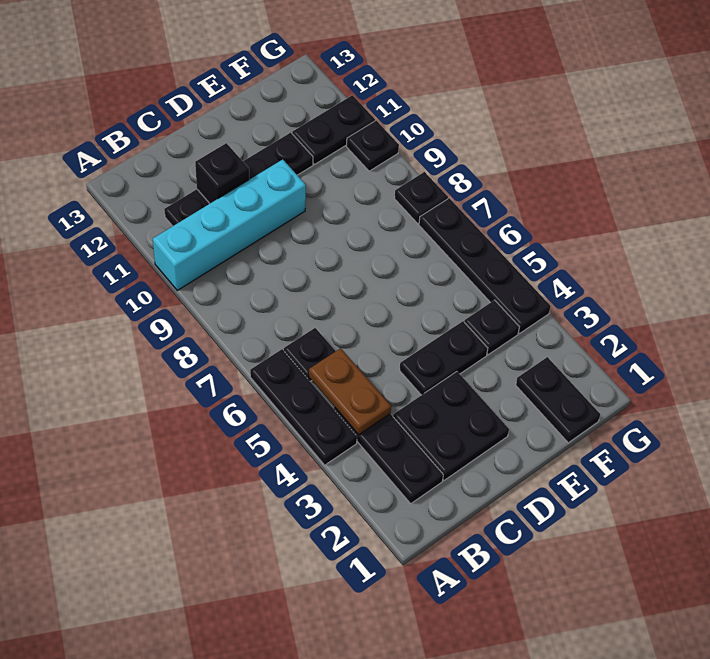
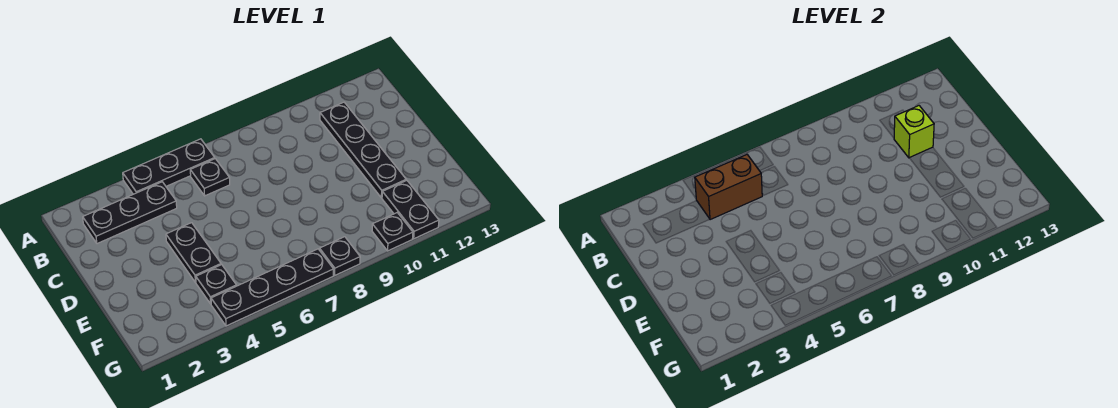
cyan 1x4 brick [153,159,306,290] -> none
brown 1x2 plate [309,348,391,435] -> brown 1x2 brick [695,154,762,220]
black 2x2 plate [393,372,509,480] -> none
black 1x1 brick [195,143,249,203] -> lime 1x1 brick [894,106,934,158]
black 1x2 plate [516,357,600,443] -> none

